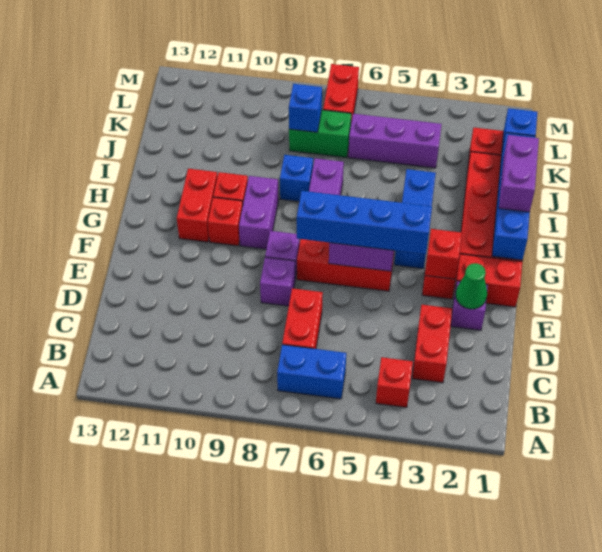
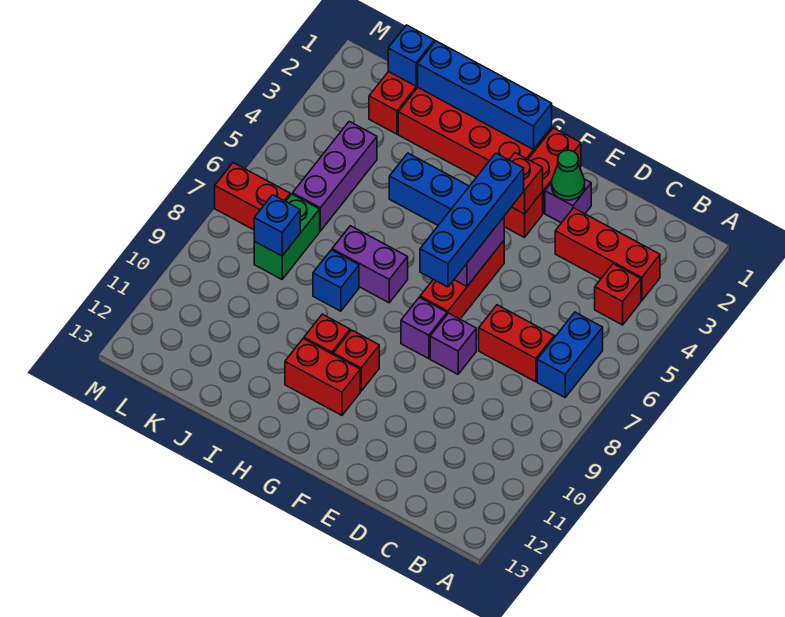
red 1x2 brick [412,305,452,383] -> red 1x3 brick [555,208,660,301]
purple 1x2 brick [239,176,279,249] -> none
purple 1x2 brick [499,135,539,212] -> none

